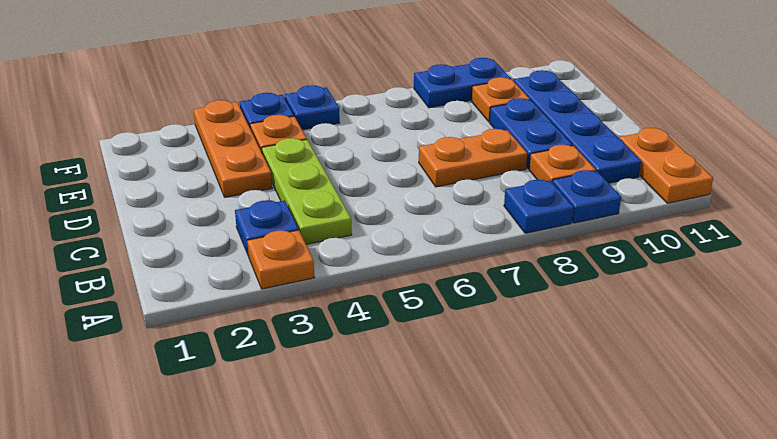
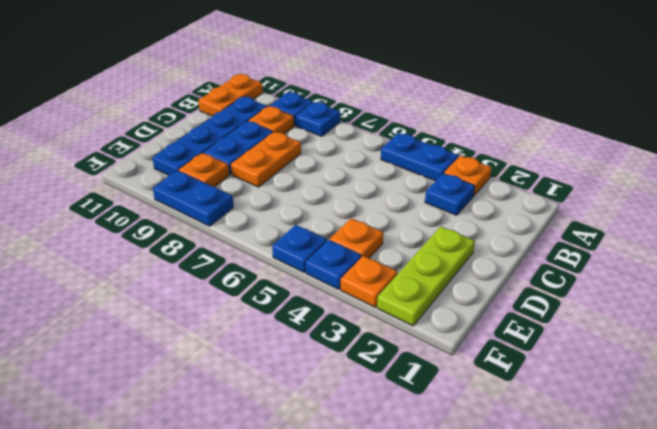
none -> blue 1x2 plate [381,133,459,181]
lime 1x3 plate [262,138,352,244] -> lime 1x3 plate moved to [377,226,475,326]
orange 1x2 plate [419,129,527,187] -> orange 1x2 plate turned to [231,132,301,187]
orange 1x3 plate [193,100,272,197] -> orange 1x1 plate [341,256,397,307]

